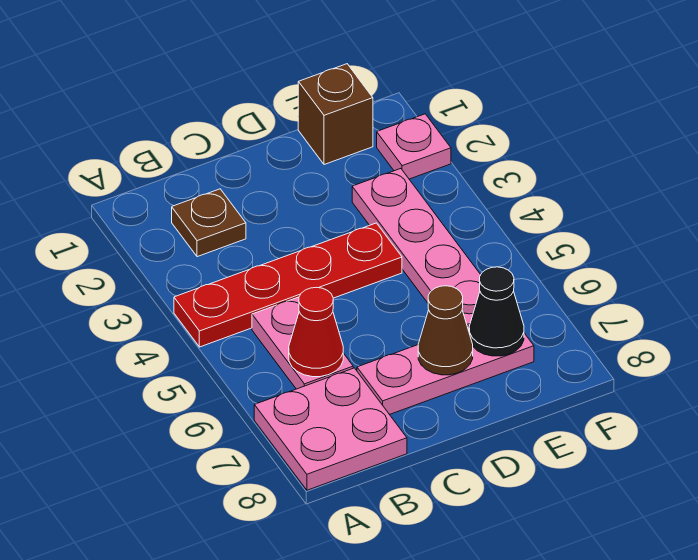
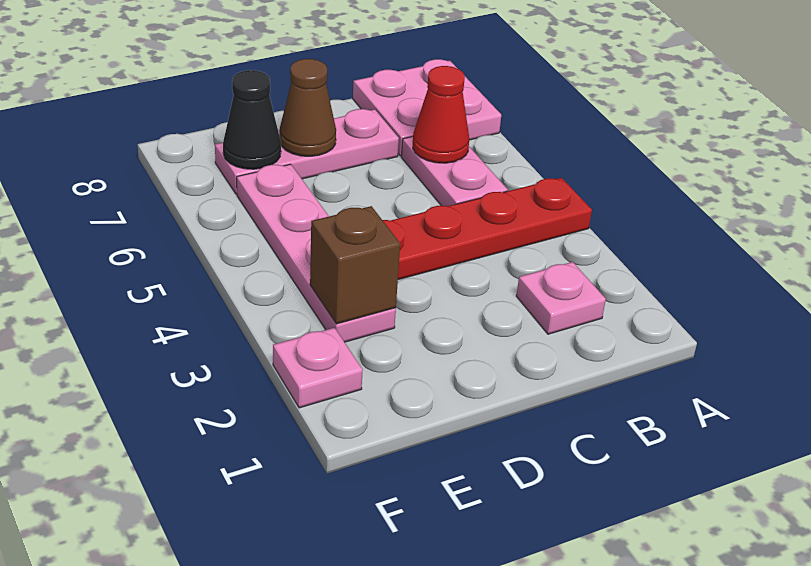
brown 1x1 plate [172,189,246,257] -> pink 1x1 plate [516,262,606,334]
brown 1x1 brick [298,64,373,165] -> brown 1x1 brick moved to [310,206,400,324]

